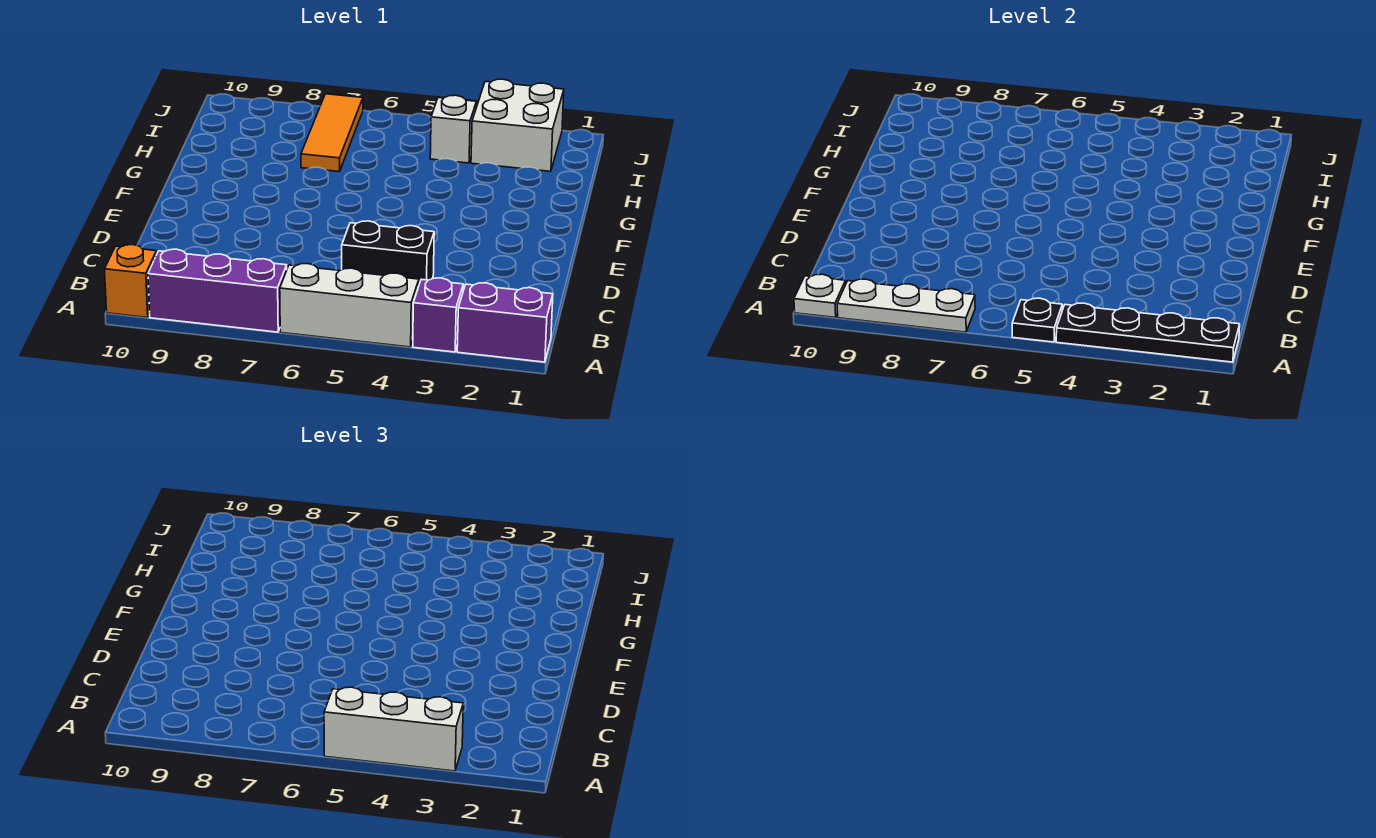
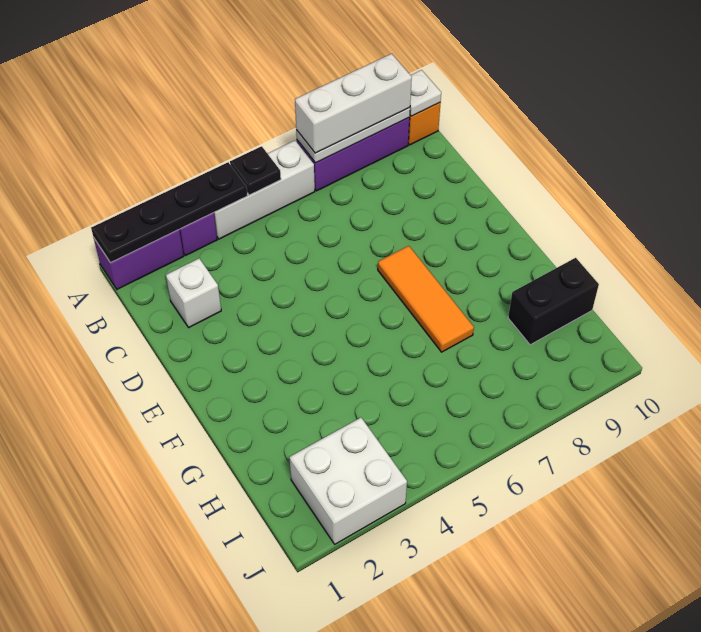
white 1x3 brick [324,687,463,771] -> white 1x3 brick moved to [295,54,412,153]
black 1x2 brick [342,221,434,284] -> black 1x2 brick moved to [508,258,599,345]
orange 1x3 tile [301,94,363,172] -> orange 1x3 tile moved to [378,246,474,352]
white 1x1 brick [430,95,476,163] -> white 1x1 brick moved to [166,259,221,328]

